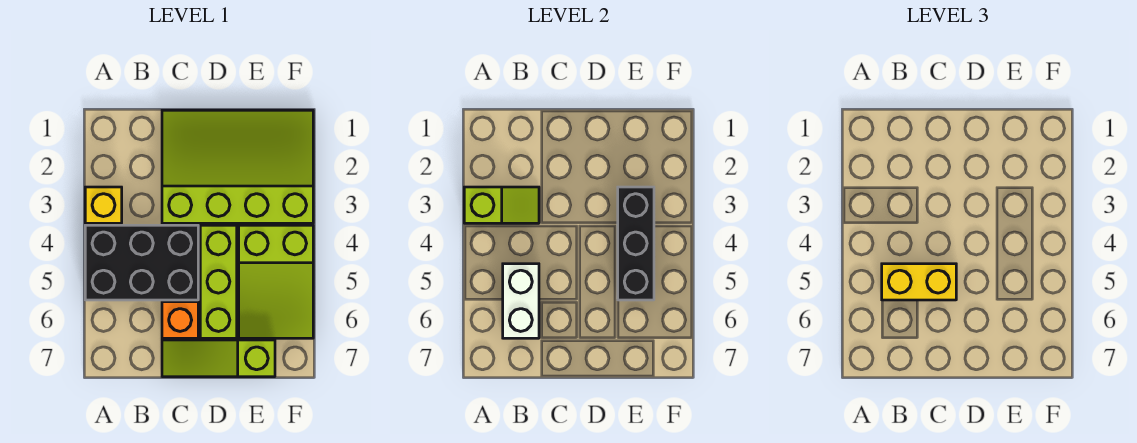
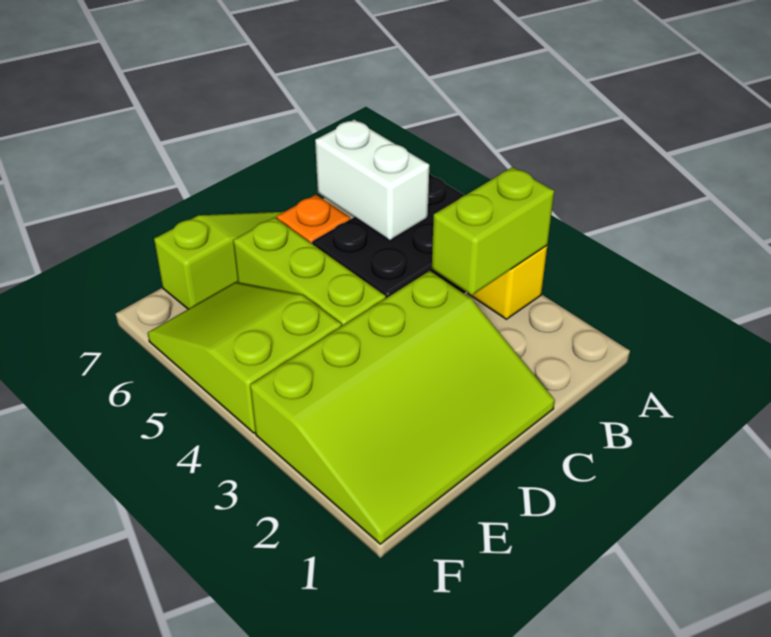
lime 1x2 slope [464,187,539,223] -> lime 1x2 brick [432,167,554,295]
yellow 1x2 brick [882,264,956,300] -> none
black 1x3 brick [618,187,654,300] -> none

